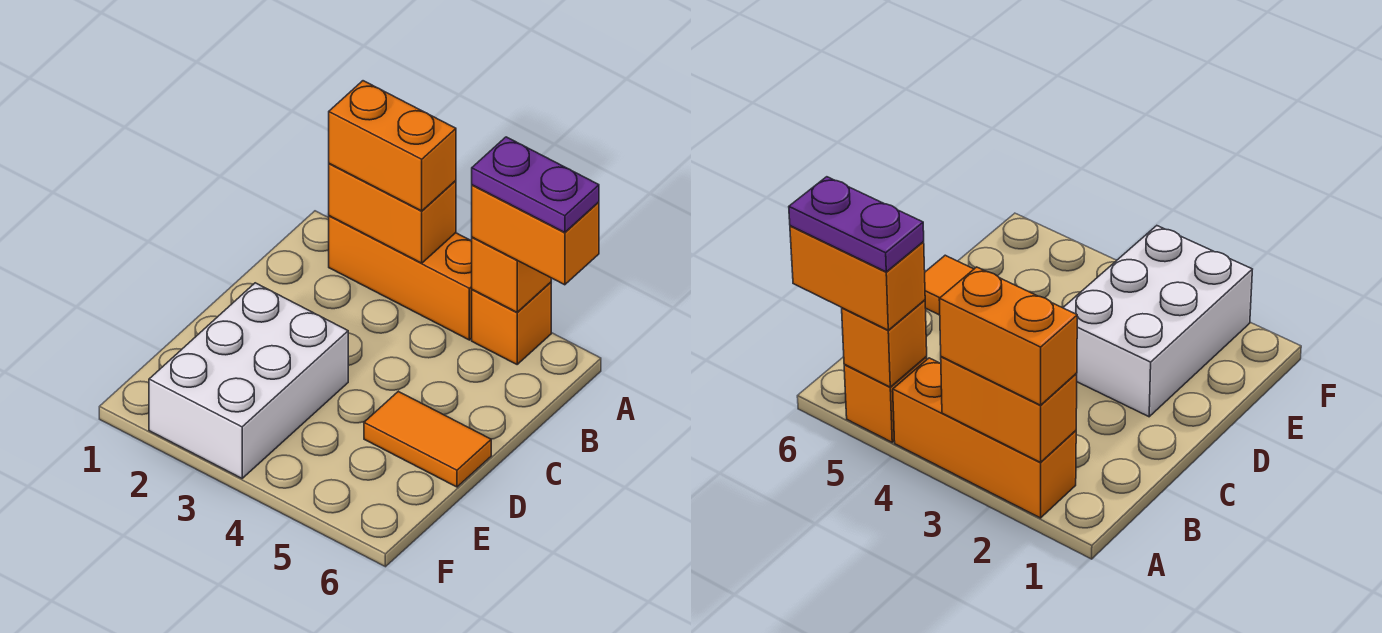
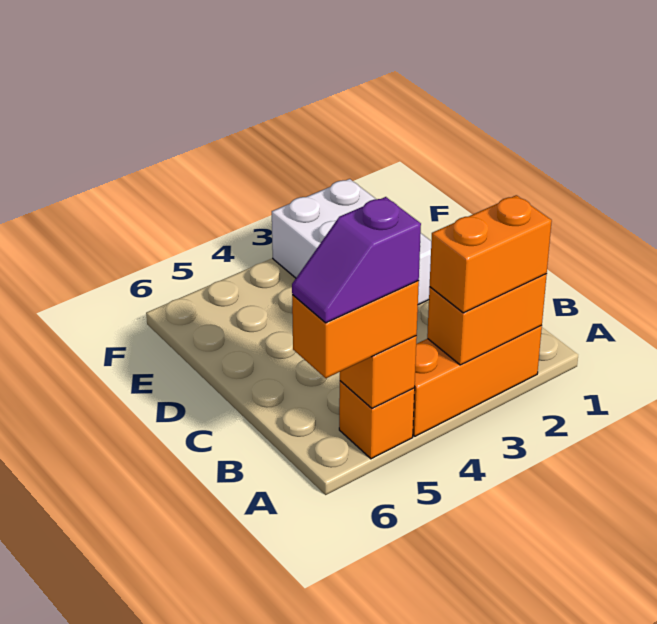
purple 1x2 plate [472,137,599,233] -> purple 1x2 slope [292,197,421,323]
orange 1x2 tile [364,391,491,487] -> none

